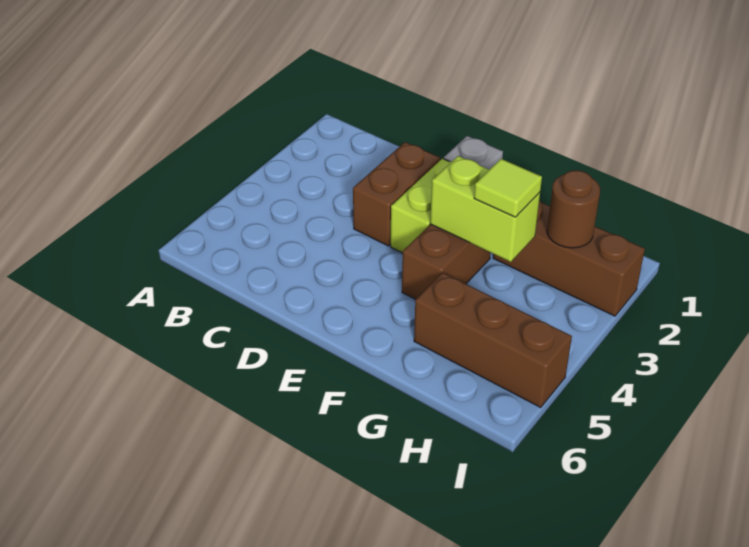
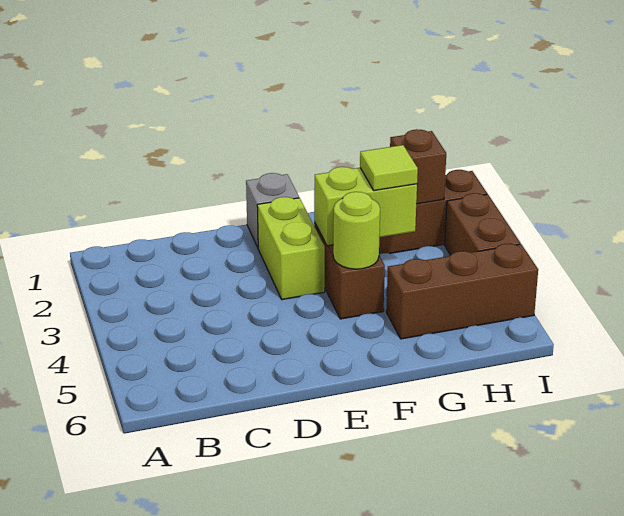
brown 1x2 brick [353,142,440,246] -> brown 1x2 brick moved to [445,193,521,255]
none -> lime 1x1 round brick [333,192,380,269]
brown 1x1 round brick [547,170,600,248] -> brown 1x1 brick [390,129,446,204]

